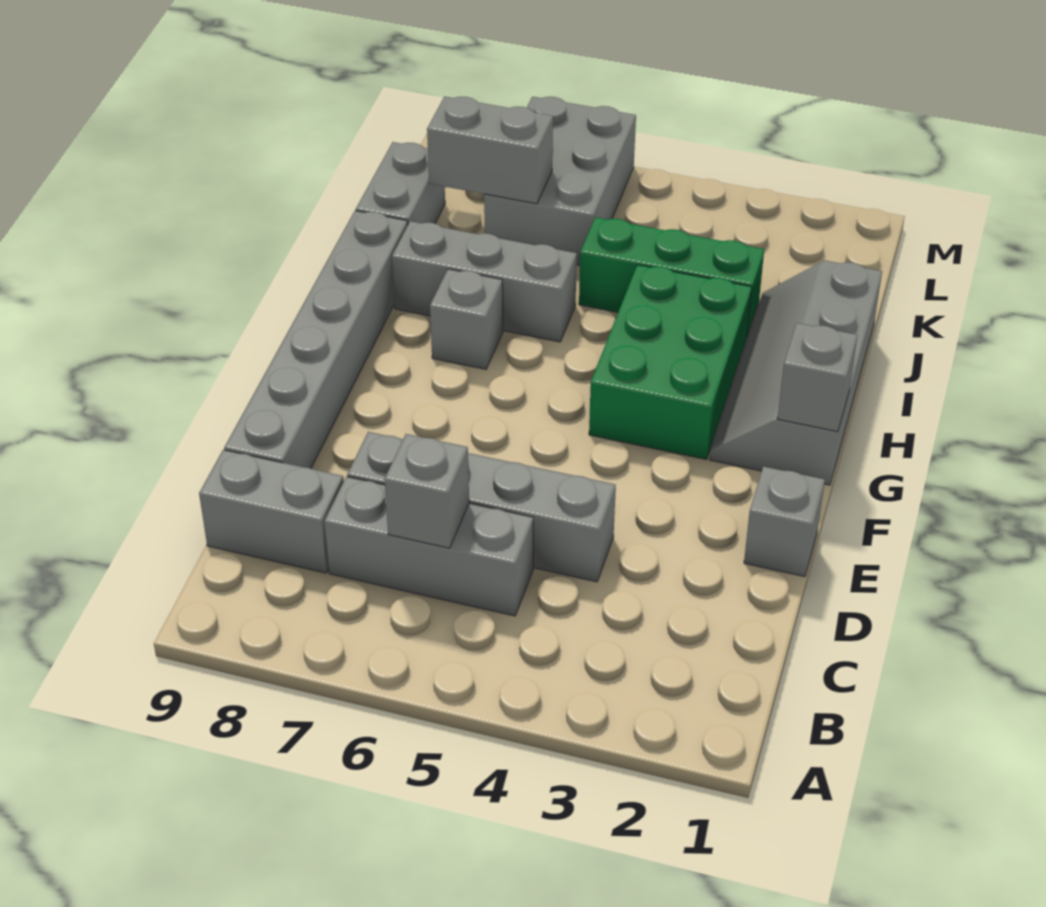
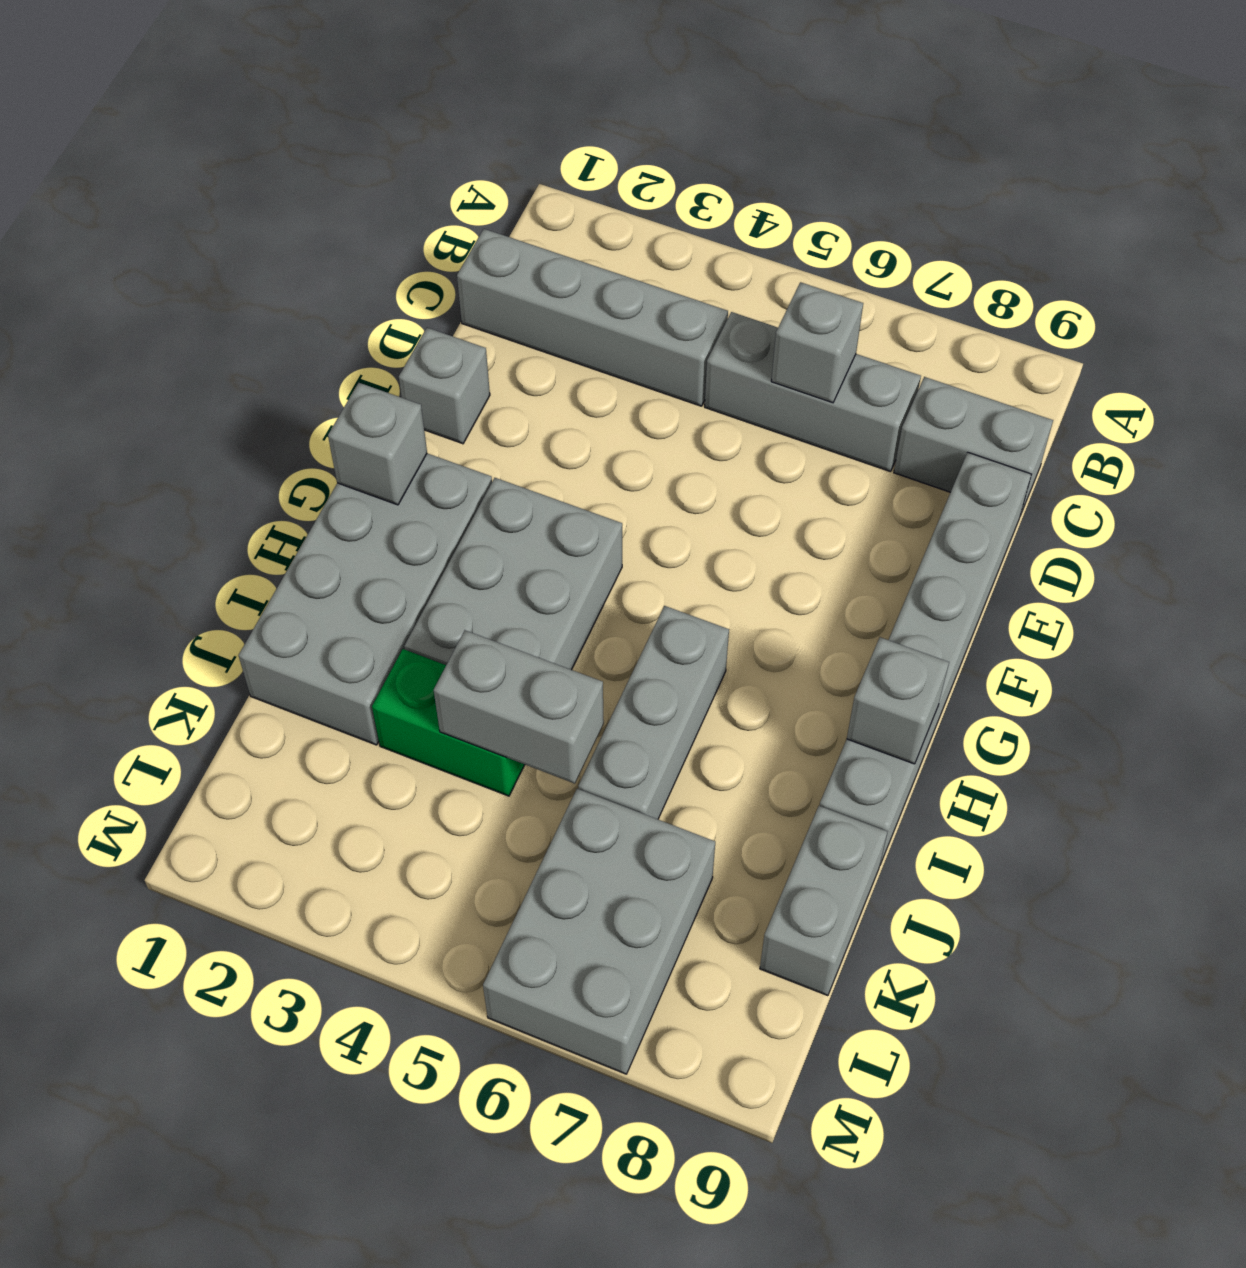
grey 1x4 brick [347,432,616,582] -> grey 1x4 brick moved to [457,229,728,406]
grey 2x4 slope [710,260,882,485] -> grey 2x4 brick [239,453,492,745]
green 2x3 brick [589,265,752,459] -> grey 2x3 brick [404,478,622,670]
grey 1x1 brick [430,269,503,369] -> grey 1x1 brick moved to [847,637,949,764]
grey 1x3 brick [392,221,577,342] -> grey 1x3 brick turned to [578,606,729,819]
green 1x3 brick [579,217,764,336] -> green 1x2 brick [372,649,525,796]
grey 1x2 brick [427,96,553,204] -> grey 1x2 brick moved to [434,630,604,784]

